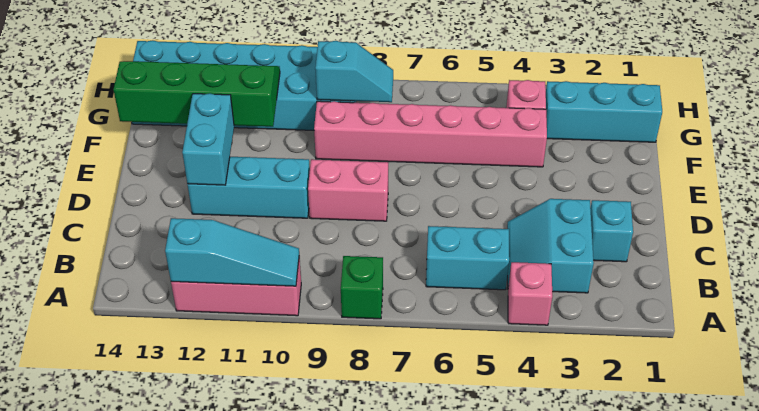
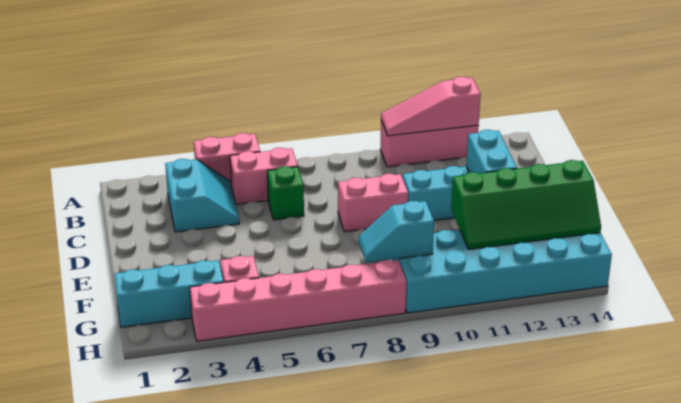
pink 1x1 brick [508,262,552,325] -> pink 1x2 brick [194,133,260,184]
green 1x1 brick [341,256,383,319] -> green 1x1 brick moved to [267,166,304,220]
cyan 1x3 slope [165,218,299,286] -> pink 1x3 slope [381,77,481,136]
cyan 1x2 brick [426,226,509,290] -> pink 1x2 brick [230,148,298,204]
cyan 1x1 brick [590,200,633,262] -> none
pink 1x6 brick [314,101,547,167] -> pink 1x6 brick moved to [190,260,407,341]

